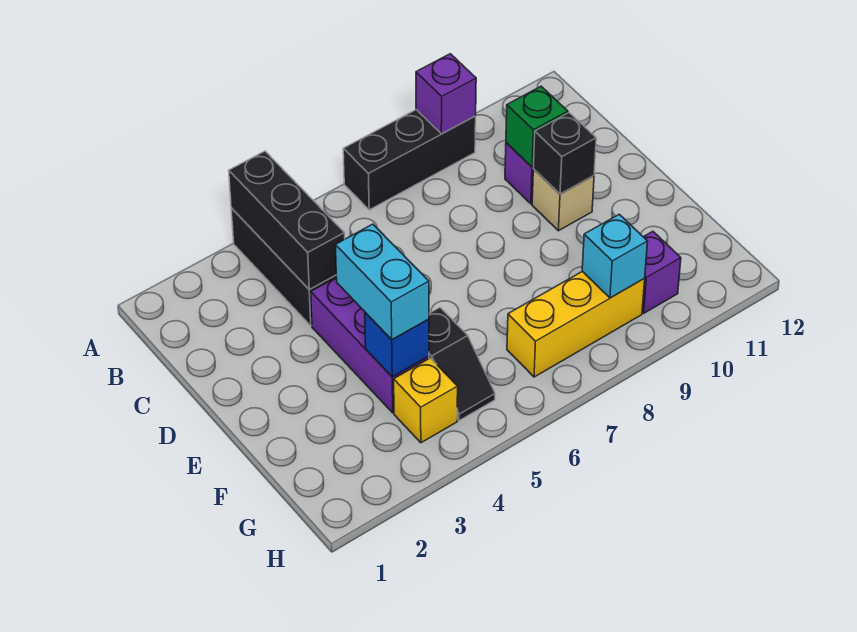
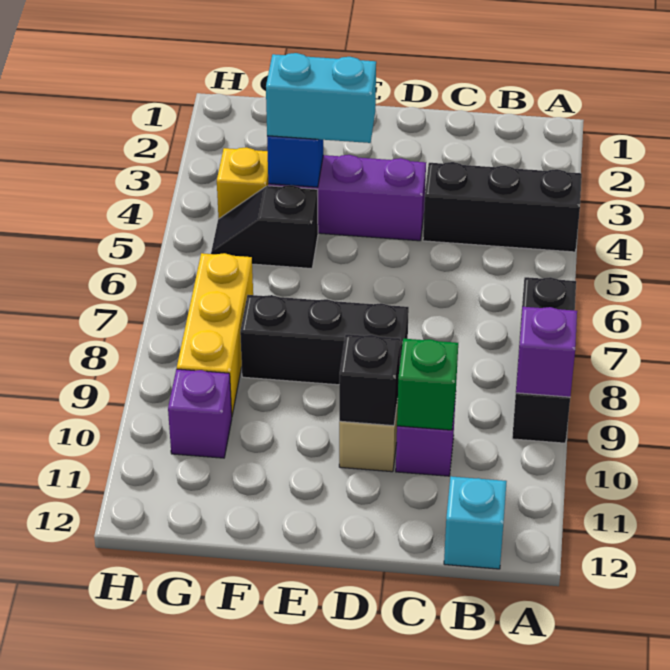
black 1x3 brick [229,151,345,289] -> black 1x3 brick moved to [240,295,409,385]
cyan 1x1 brick [582,214,648,298] -> cyan 1x1 brick moved to [444,476,507,569]

